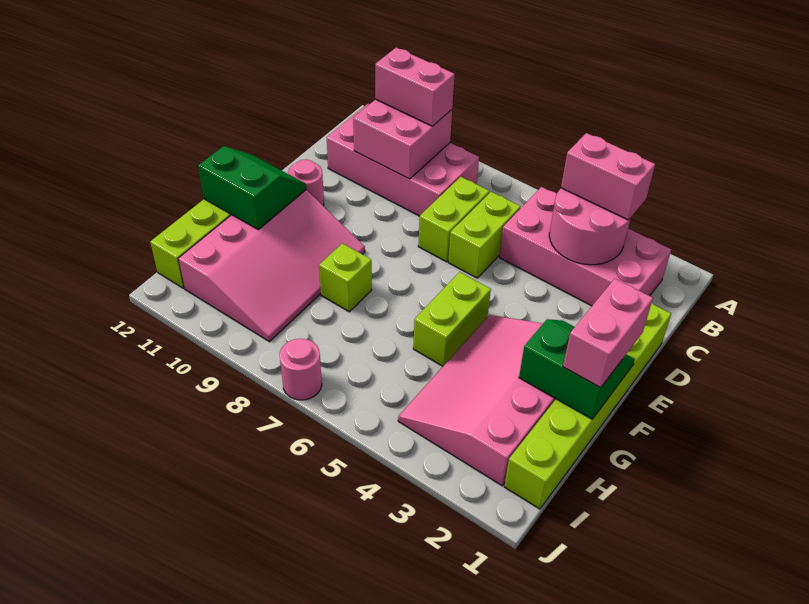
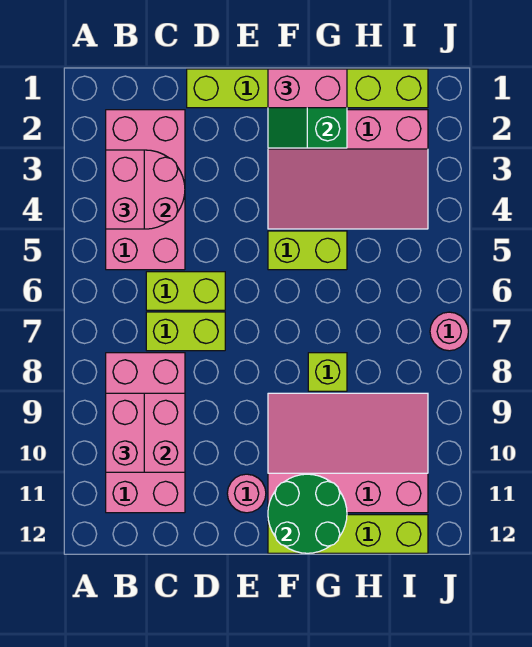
green 2x2 slope [198,146,306,230] -> green 2x2 round brick [268,474,347,553]

